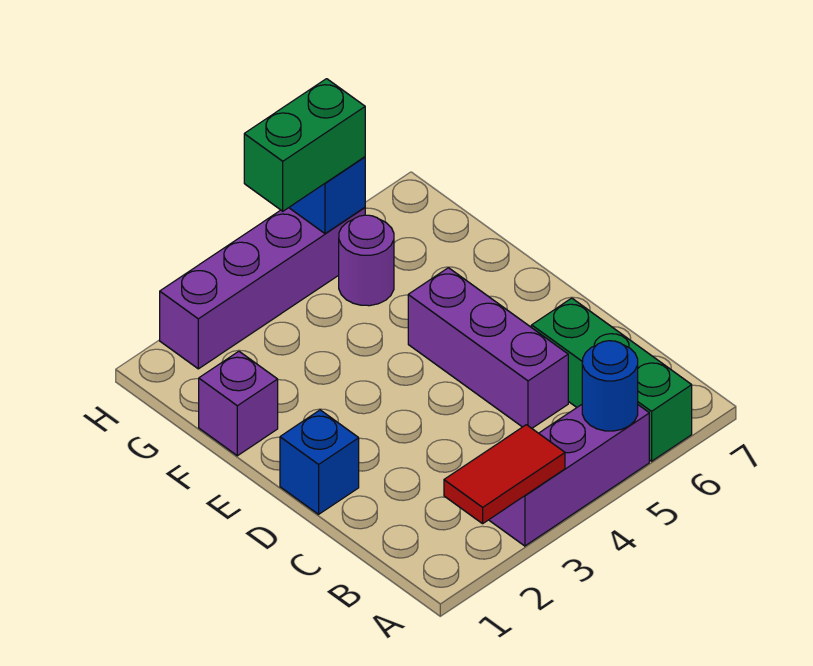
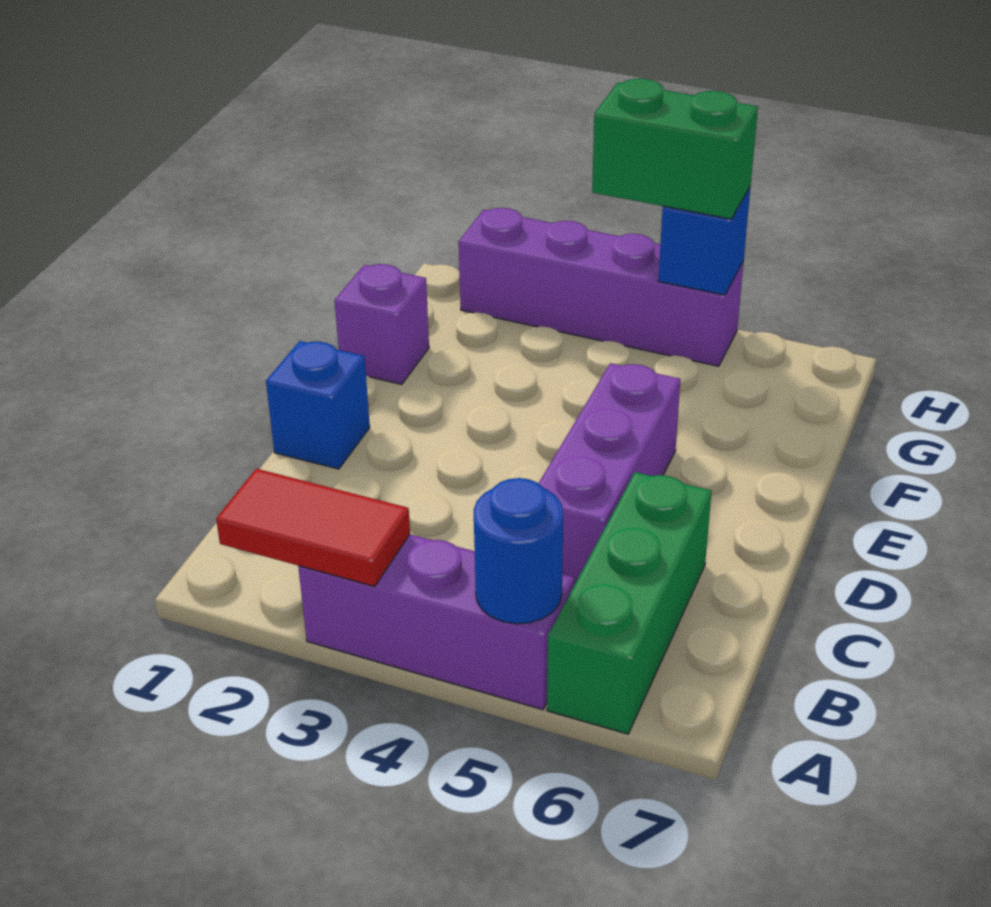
purple 1x1 round brick [339,215,394,306] -> none

